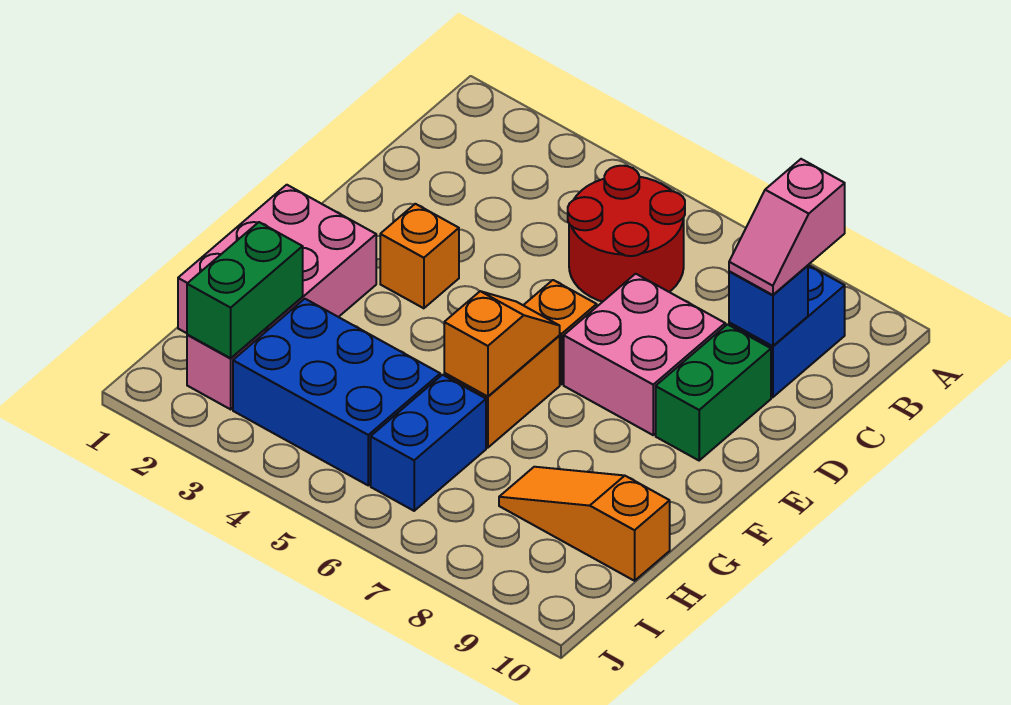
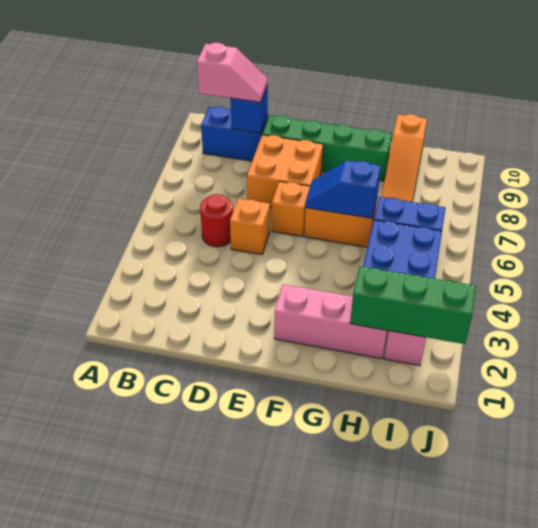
red 2x2 round brick [568,166,685,302] -> red 1x1 round brick [200,194,233,247]
pink 2x2 brick [564,274,725,435] -> orange 2x2 brick [247,135,323,208]
green 1x2 brick [656,324,771,460] -> green 1x4 brick [262,116,392,181]
orange 1x1 brick [380,204,459,308] -> orange 1x1 brick moved to [230,198,270,255]
pink 2x3 brick [178,185,376,333] -> pink 1x3 brick [274,284,388,359]
orange 1x2 slope [444,291,560,397] -> blue 1x2 slope [306,160,381,218]
green 1x2 brick [187,222,303,358] -> green 1x3 brick [350,266,476,344]

